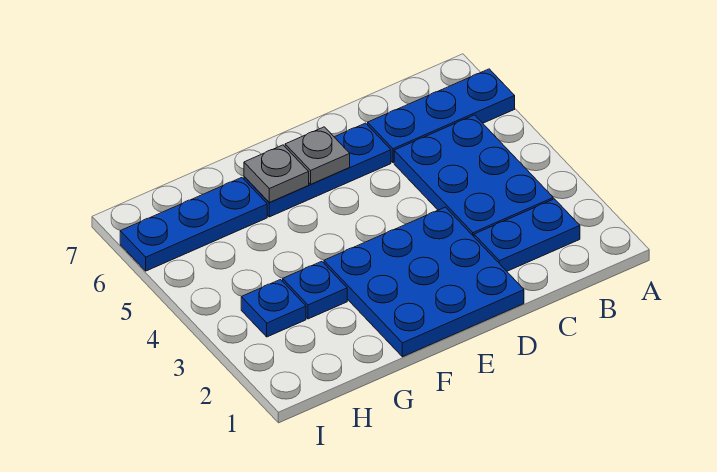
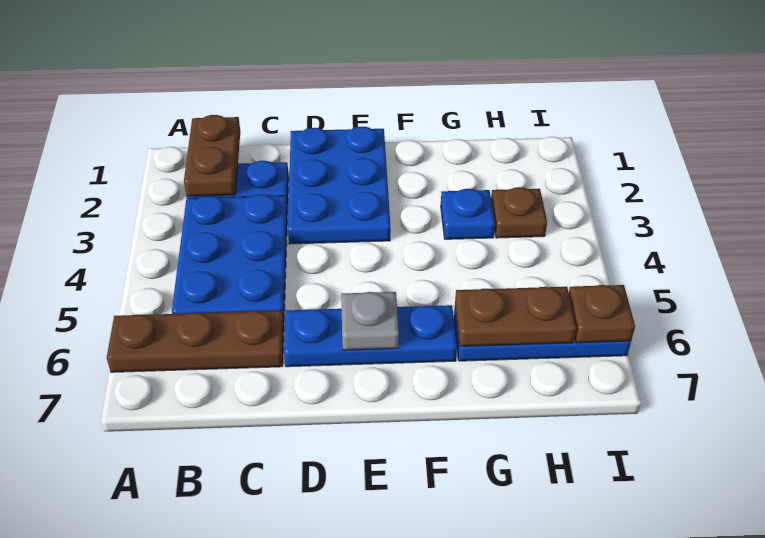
blue 1x3 plate [368,69,515,163] -> brown 1x3 plate [107,311,284,372]
none -> brown 1x2 plate [184,115,240,196]
blue 3x3 plate [324,207,524,357] -> blue 2x3 plate [288,127,390,244]
grey 1x1 plate [244,145,309,202] -> none
none -> brown 1x2 plate [455,287,576,346]
blue 1x1 plate [241,280,306,337] -> brown 1x1 plate [491,187,547,238]
none -> brown 1x1 plate [569,285,635,343]

